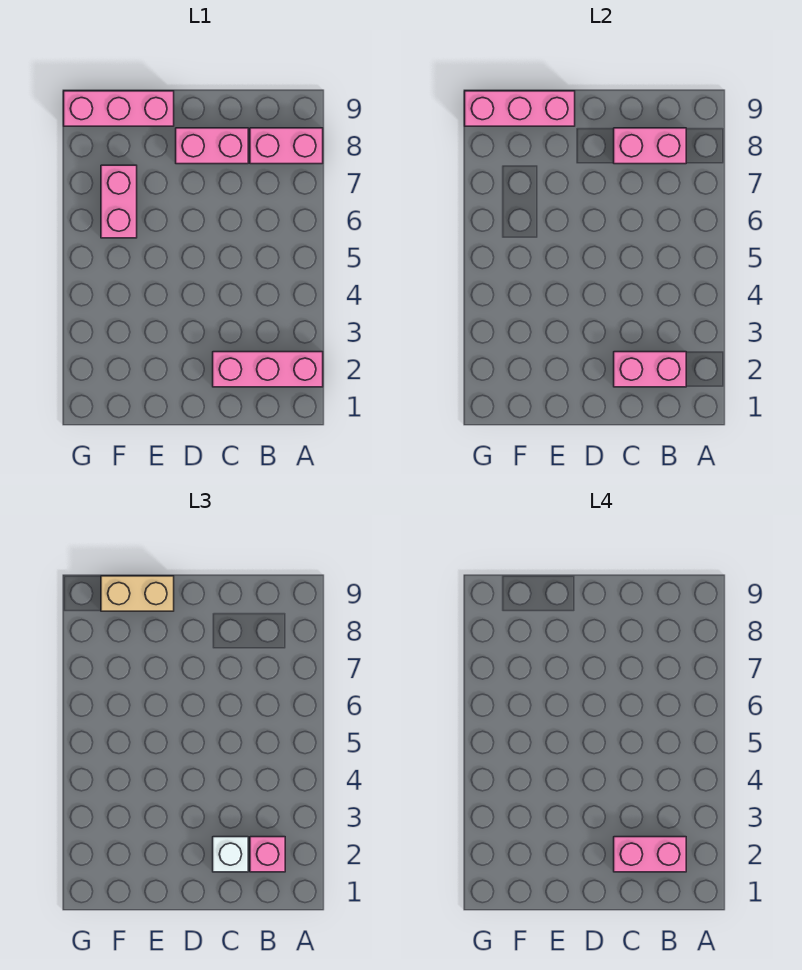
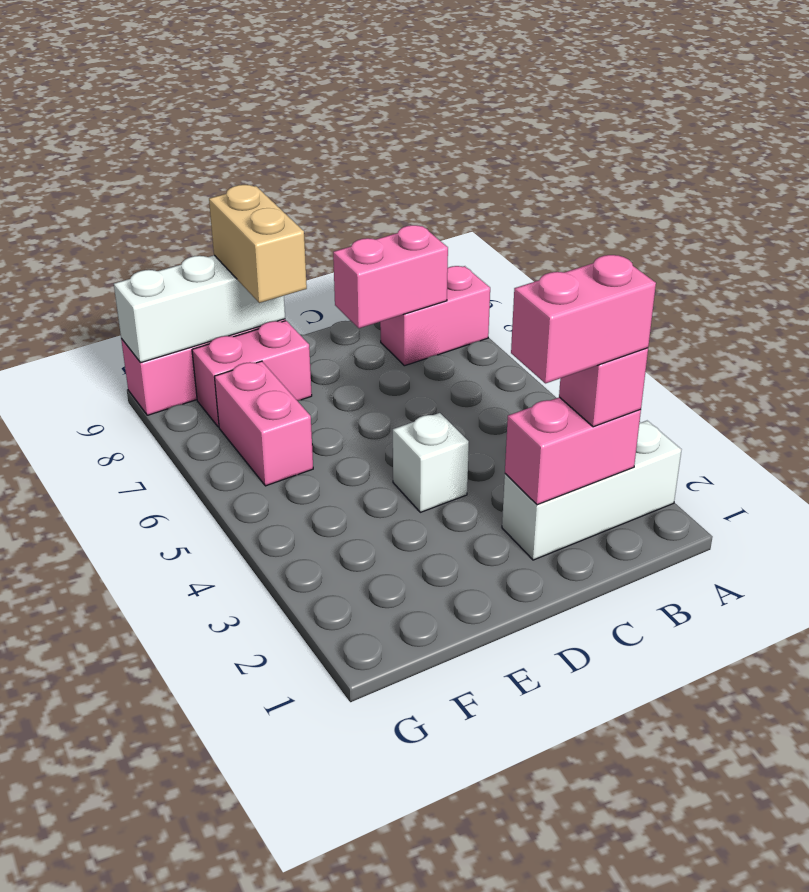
pink 1x3 brick [213,352,323,387] -> white 1x3 brick [502,421,681,560]
white 1x1 brick [213,837,248,872] -> white 1x1 brick moved to [393,413,469,512]
pink 1x2 brick [176,128,248,164] -> pink 1x2 brick moved to [192,321,312,427]
pink 1x3 brick [465,91,575,126] -> white 1x3 brick [114,255,285,363]
tan 1x2 brick [101,576,174,611] -> tan 1x2 brick turned to [209,185,307,303]

